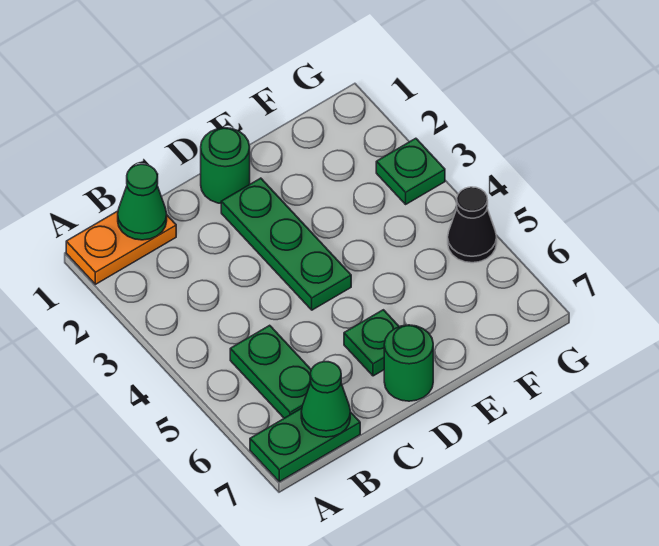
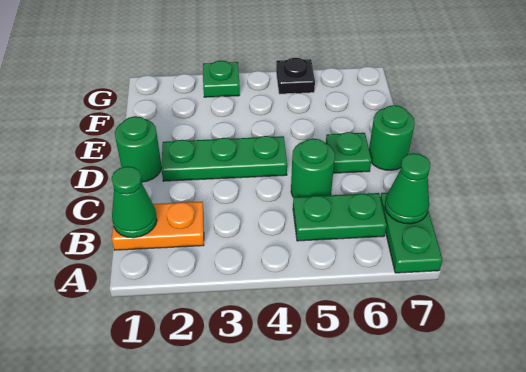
orange 1x2 plate [66,211,176,284] -> orange 1x2 plate turned to [112,202,204,250]
none -> green 1x1 round brick [291,138,335,197]
black 1x1 cone [448,187,497,263] -> black 1x1 plate [276,58,315,94]

